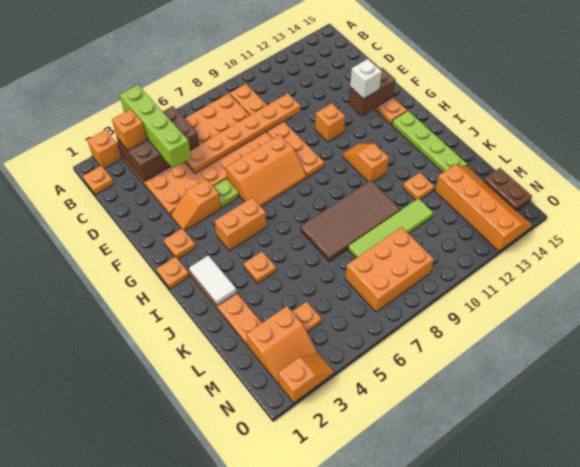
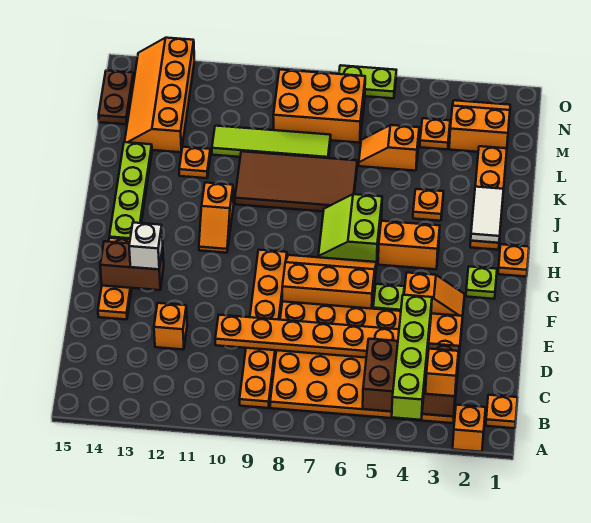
orange 1x1 brick [315,103,345,142] -> orange 1x1 brick moved to [154,303,187,350]
orange 1x1 plate [164,229,196,259] -> lime 1x1 plate [466,267,497,299]
none -> lime 2x2 slope [318,194,382,262]
orange 1x2 slope [278,354,334,403] -> orange 1x2 slope moved to [359,125,419,171]
none -> lime 1x2 plate [339,65,396,98]

